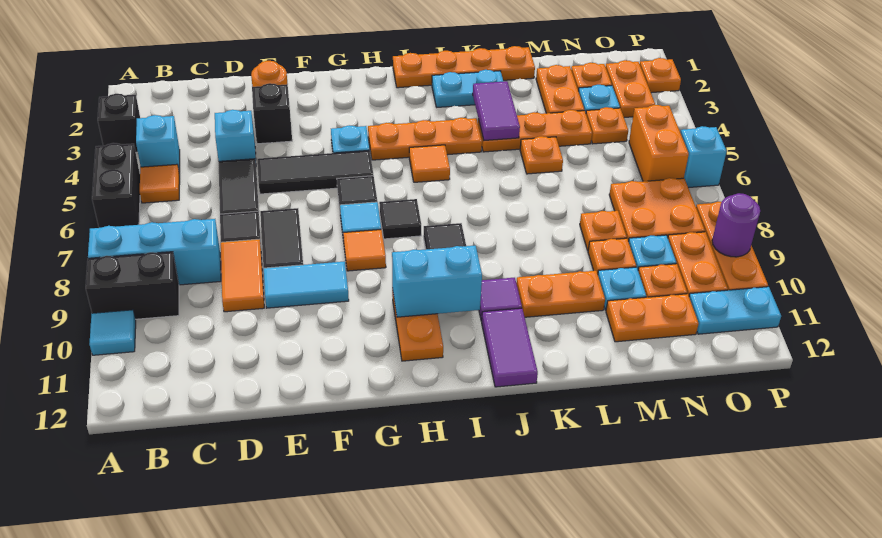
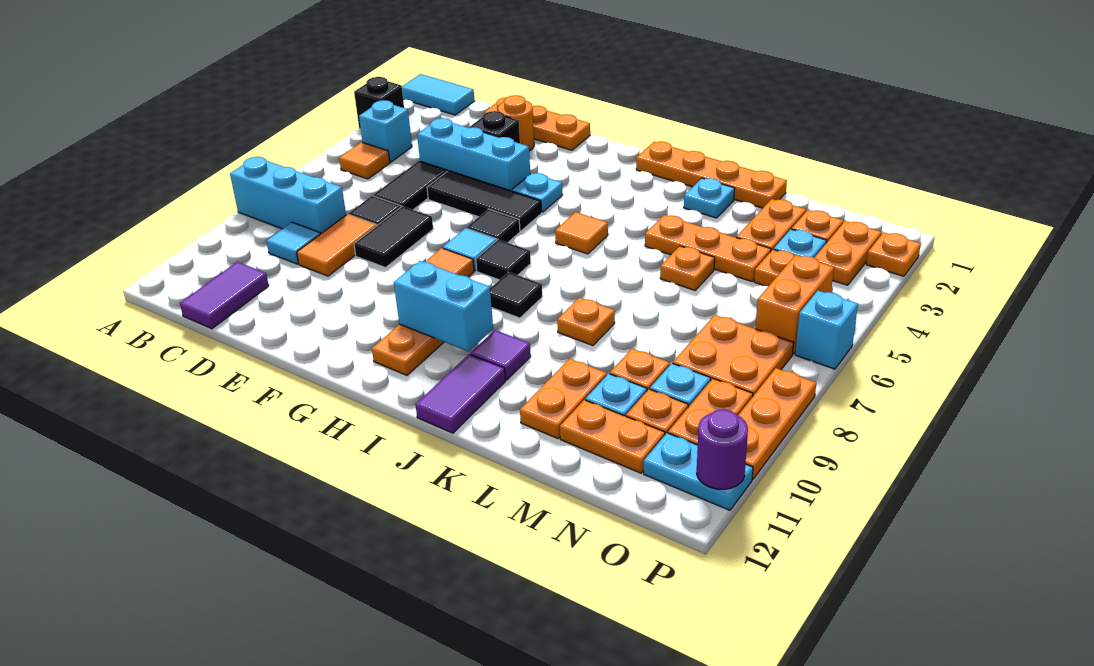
black 1x2 brick [92,143,140,228] -> none
black 1x2 brick [86,252,179,319] -> none
cyan 1x1 tile [89,310,136,355] -> cyan 1x1 tile moved to [267,222,321,264]
cyan 1x1 brick [215,110,256,161] -> cyan 1x3 brick [417,118,530,191]
cyan 1x2 tile [264,262,349,308] -> cyan 1x2 tile moved to [402,74,474,115]
orange 1x3 plate [368,118,482,160] -> orange 1x3 plate moved to [484,97,590,150]
cyan 1x2 plate [432,70,504,107] -> cyan 1x1 plate [684,178,735,218]
purple 1x2 tile [473,81,520,141] -> purple 1x2 tile moved to [180,262,269,329]
orange 1x2 plate [516,271,605,317] -> orange 1x2 plate turned to [520,359,607,438]
orange 1x1 plate [580,211,627,250] -> orange 1x1 plate moved to [557,298,615,345]
purple 1x1 round brick [712,193,760,257] -> purple 1x1 round brick moved to [697,409,748,489]

